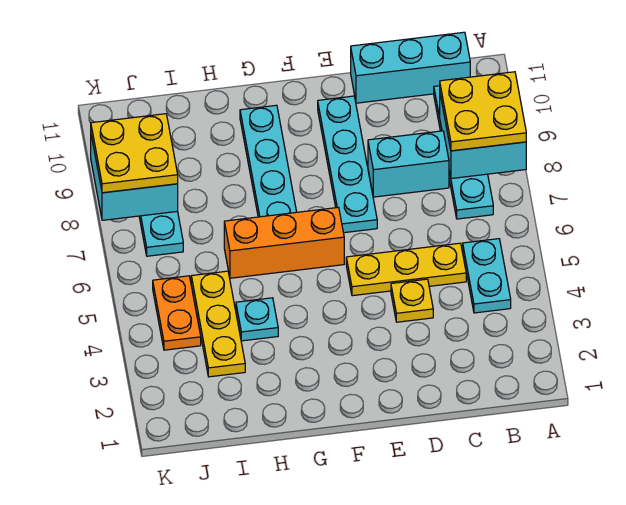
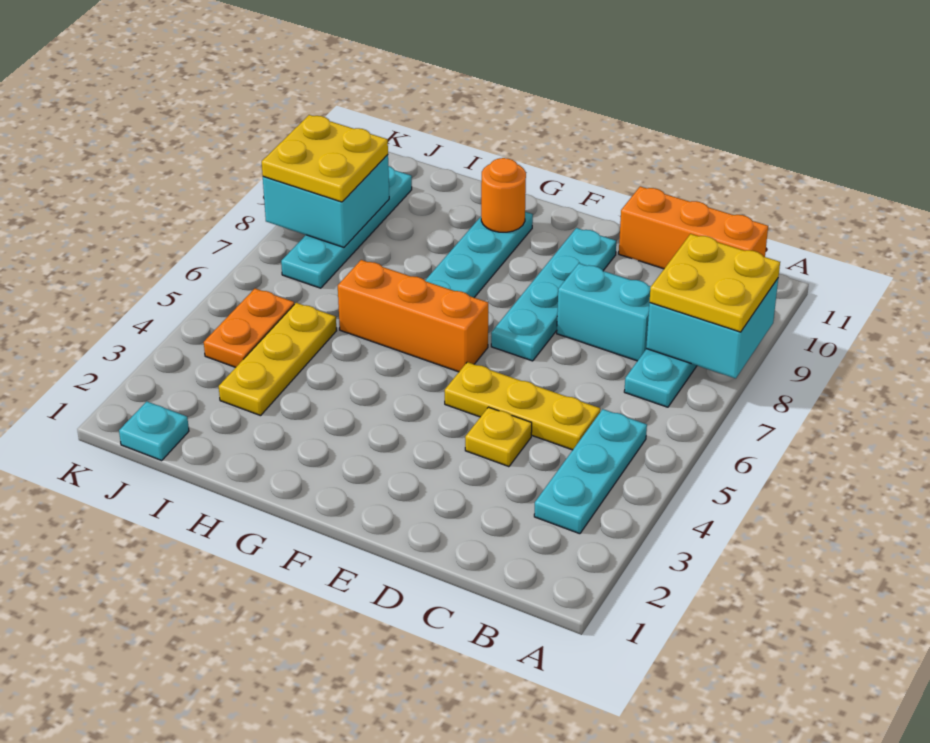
cyan 1x2 plate [463,239,511,313] -> cyan 1x3 plate [534,409,647,534]
cyan 1x3 brick [351,32,470,103] -> orange 1x3 brick [619,186,768,269]
none -> orange 1x1 round brick [481,158,526,232]
cyan 1x1 plate [236,298,278,341] -> cyan 1x1 plate moved to [119,401,189,460]

